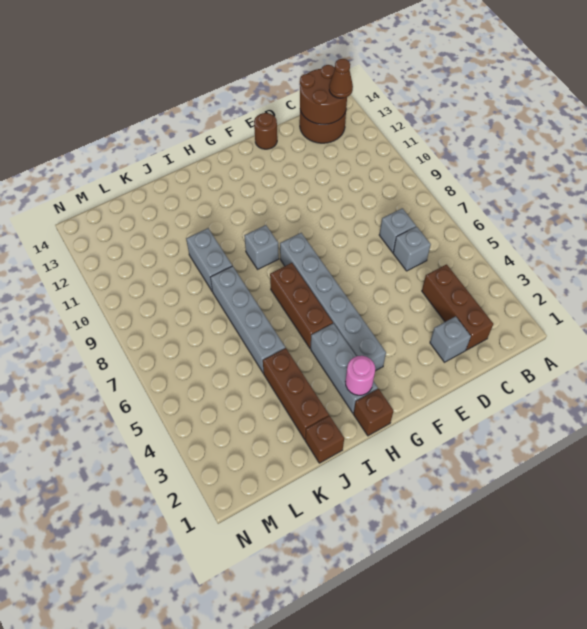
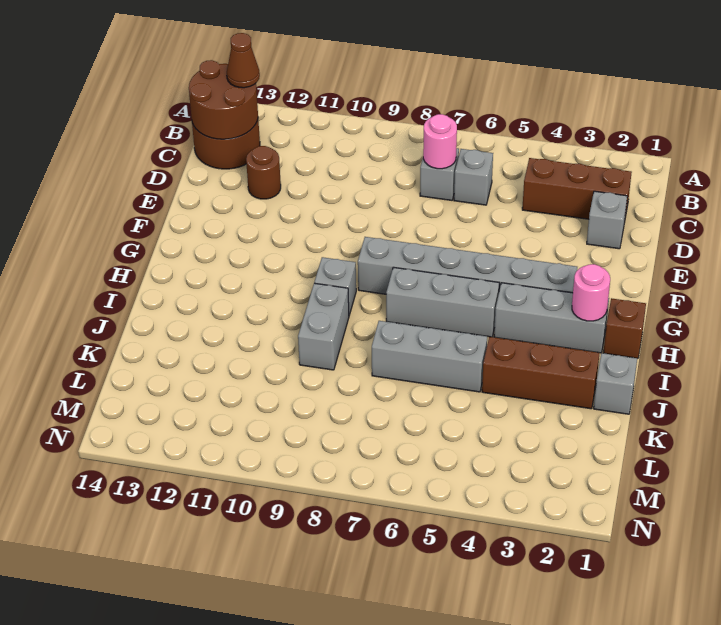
none -> pink 1x1 round brick [423,114,457,169]
brown 1x1 round brick [254,113,277,149] -> brown 1x1 round brick moved to [246,146,281,199]
brown 1x3 brick [270,263,333,348] -> grey 1x3 brick [386,267,499,337]
brown 1x1 brick [305,416,344,463] -> grey 1x1 brick [594,353,637,414]
grey 1x4 brick [210,266,285,373] -> grey 1x3 brick [372,321,487,392]
grey 1x2 brick [186,228,232,292] -> grey 1x2 brick turned to [298,283,349,370]

